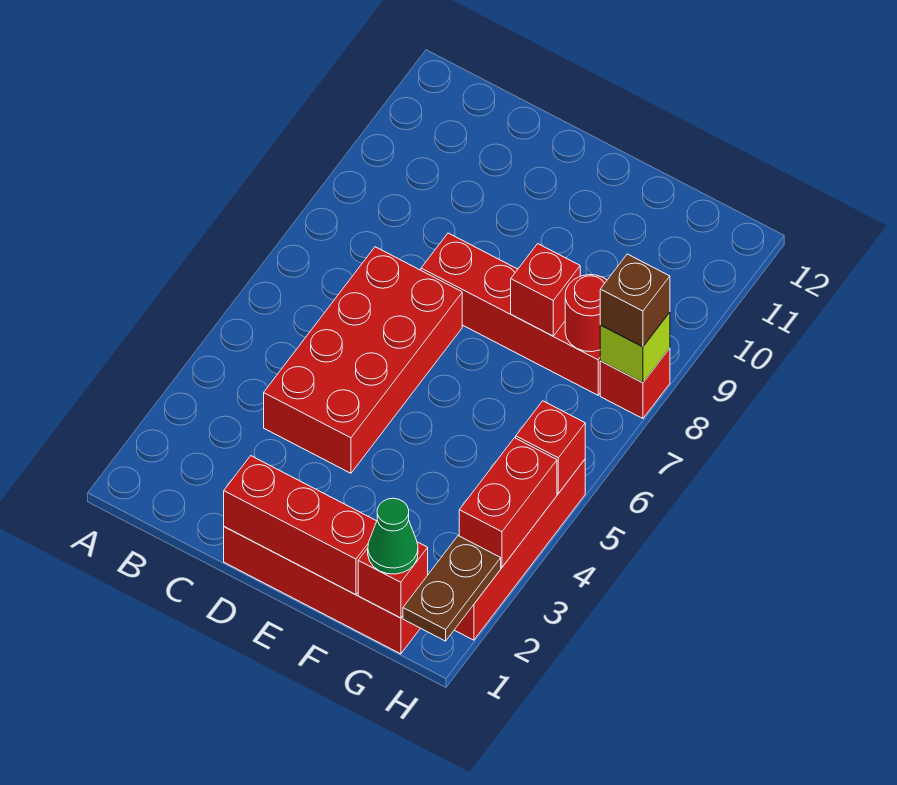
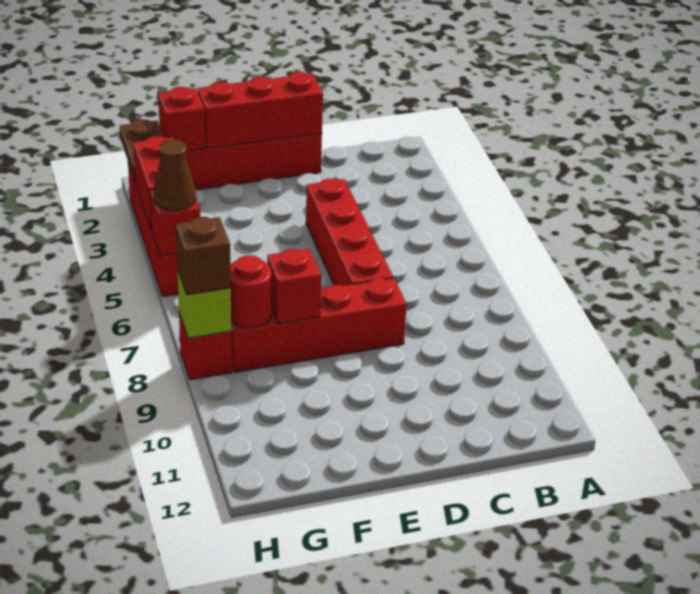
red 2x4 brick [264,247,462,473] -> red 1x4 brick [306,179,393,286]
green 1x1 cone [368,498,418,574] -> none
none -> brown 1x1 cone [154,140,196,211]

